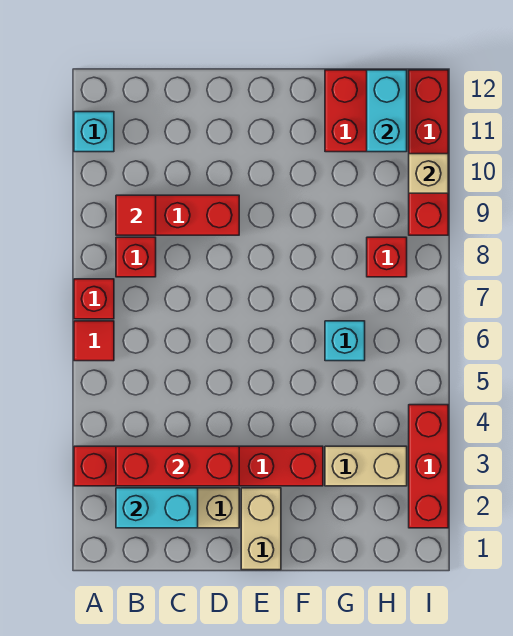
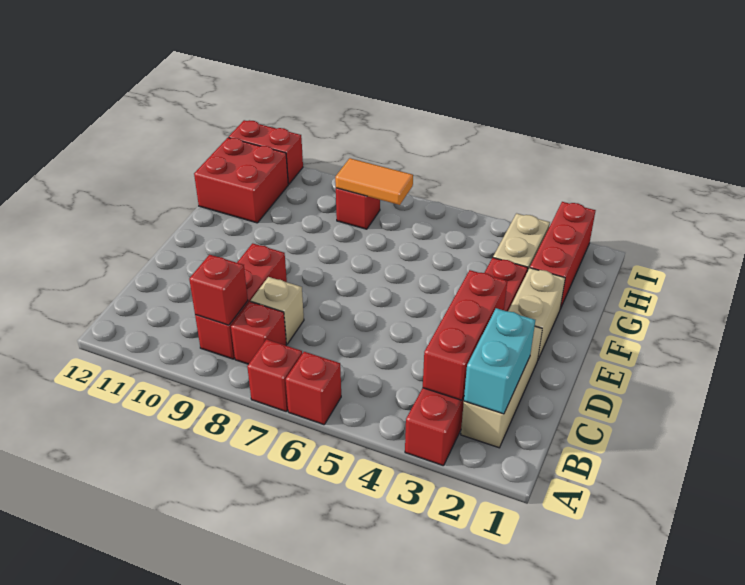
red 1x1 tile [74,321,114,361] -> red 1x1 brick [286,352,341,425]
cyan 1x1 brick [74,112,114,152] -> none
red 1x1 tile [116,195,156,235] -> red 1x1 brick [189,255,248,325]
tan 1x2 brick [241,488,281,570] -> tan 1x2 brick turned to [508,268,565,359]
cyan 1x1 brick [325,321,365,361] -> none
none -> orange 1x2 tile [335,158,413,205]
cyan 1x2 brick [367,70,407,152] -> none
red 1x3 brick [409,405,448,528] -> red 1x3 brick turned to [530,202,596,309]
red 1x4 brick [409,70,448,235] -> red 1x2 brick [229,120,303,184]
tan 1x1 brick [409,154,448,193] -> tan 1x1 brick moved to [251,277,304,344]

